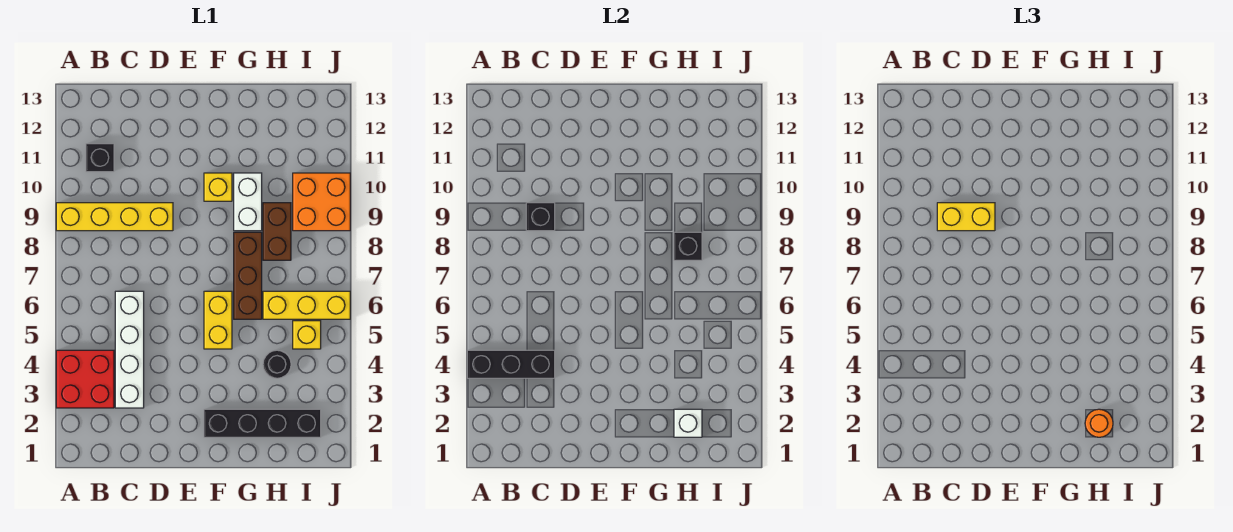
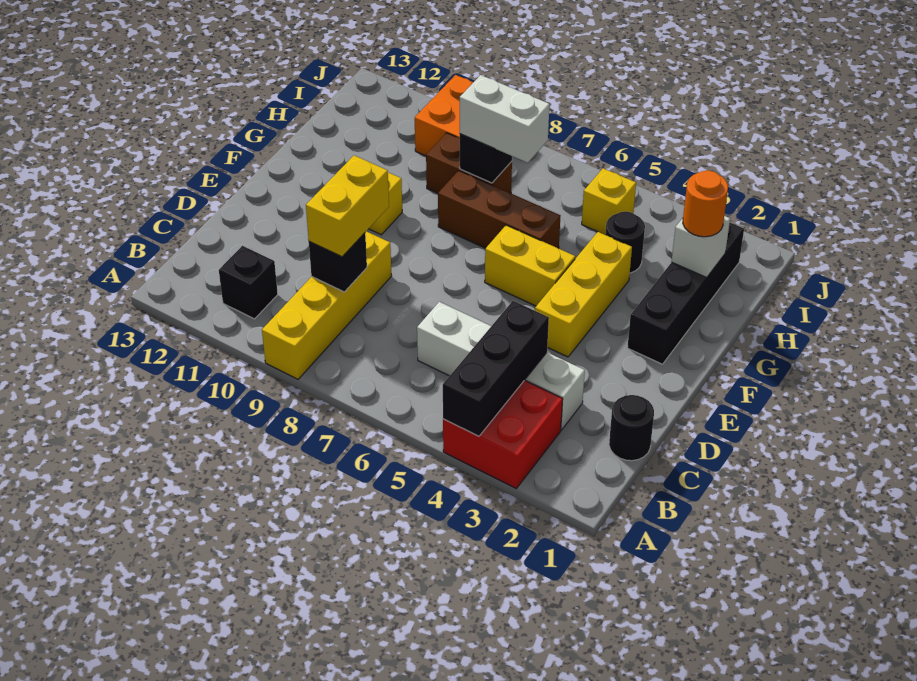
none -> black 1x1 round brick [609,395,654,461]
white 1x2 brick [234,173,262,231] -> white 1x2 brick moved to [460,75,550,163]
yellow 1x3 brick [263,291,350,319] -> yellow 1x3 brick moved to [535,232,632,357]

